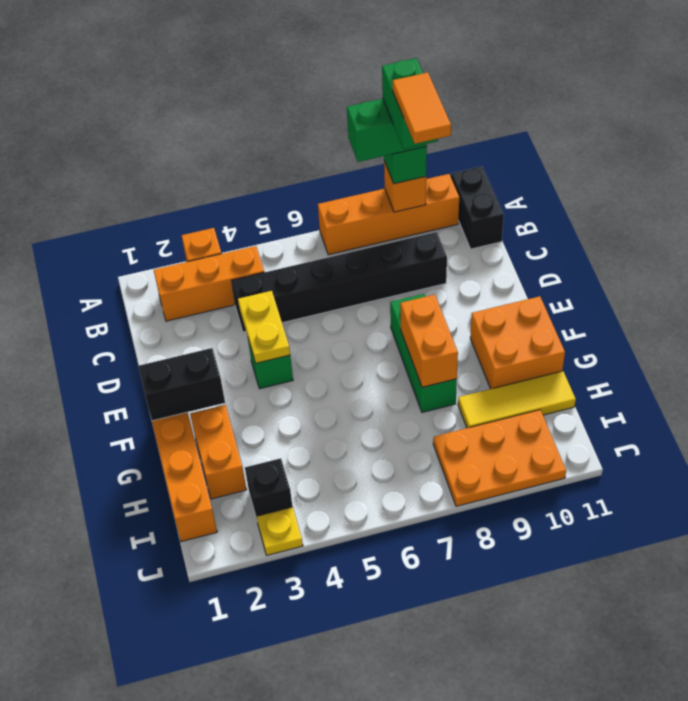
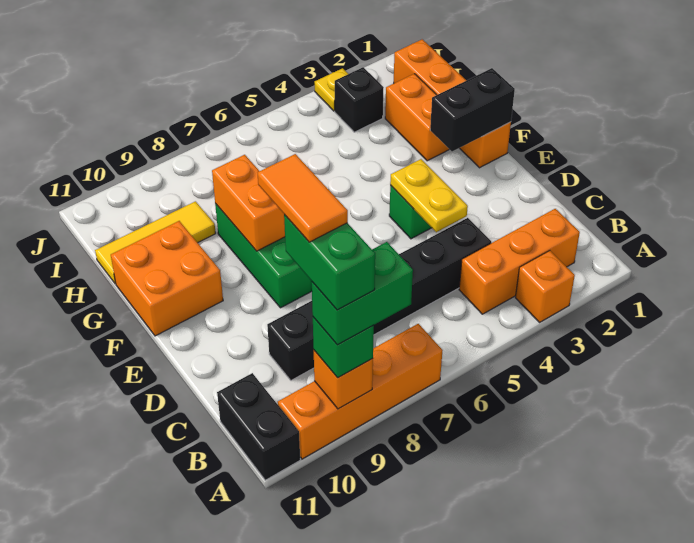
orange 2x3 plate [433,410,566,506] -> none

